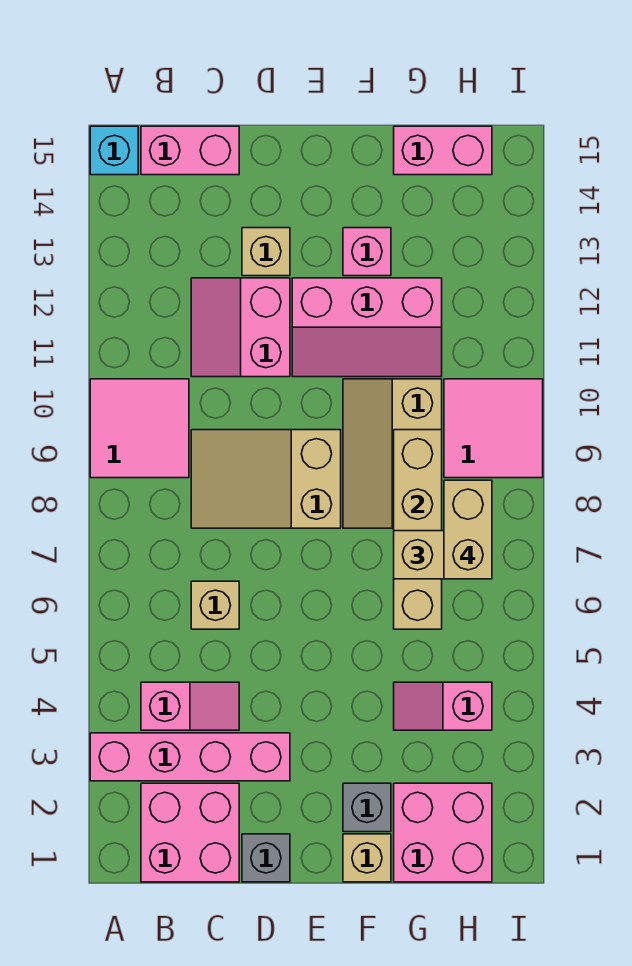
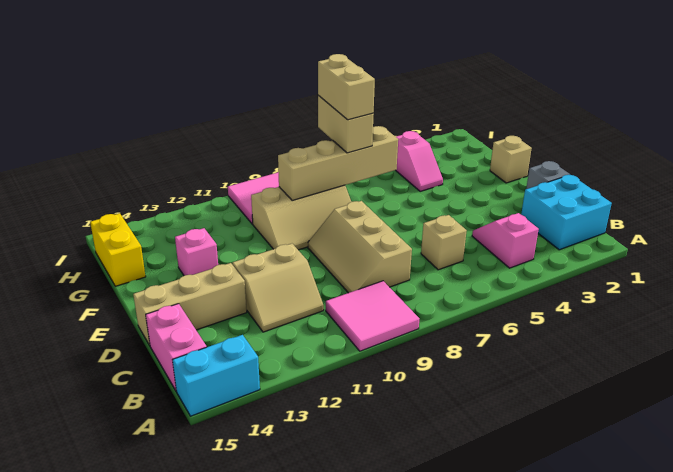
pink 1x4 brick [90,733,290,781] -> none
cyan 1x1 brick [90,126,138,175] -> cyan 1x2 brick [173,335,260,416]
pink 2x2 brick [141,783,239,882] -> cyan 2x2 brick [521,175,612,250]
tan 2x3 slope [191,430,341,528] -> tan 2x3 slope turned to [308,201,412,293]
pink 2x2 slope [191,278,290,377] -> tan 2x2 slope [233,244,324,332]
tan 1x1 brick [242,228,290,276] -> tan 1x3 brick [133,263,247,345]
pink 2x3 slope [292,278,442,377] -> none
grey 1x1 brick [343,783,391,832] -> none
pink 2x2 brick [394,783,492,882] -> none
pink 1x2 brick [394,126,492,175] -> yellow 1x2 brick [90,213,146,286]
tan 1x2 brick [444,480,492,579] -> tan 1x2 brick turned to [318,54,375,120]

